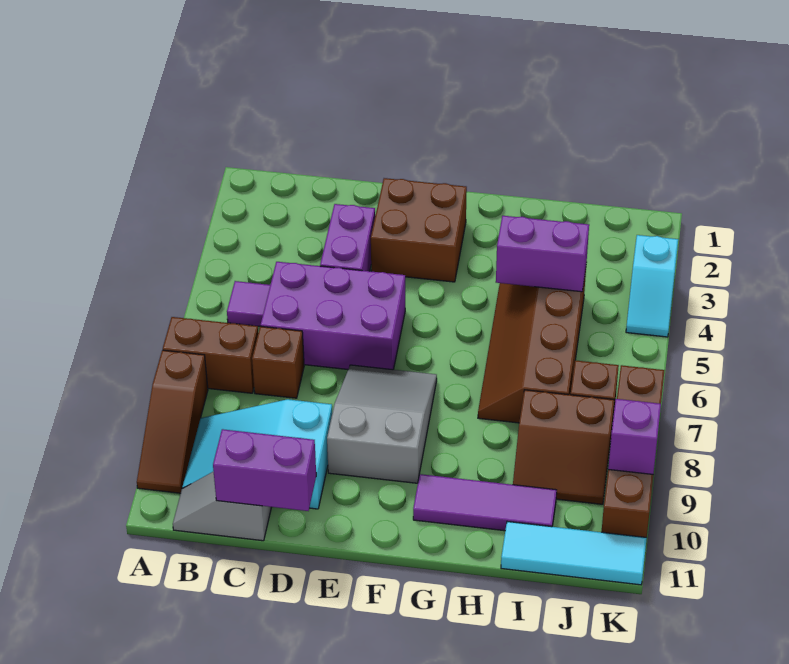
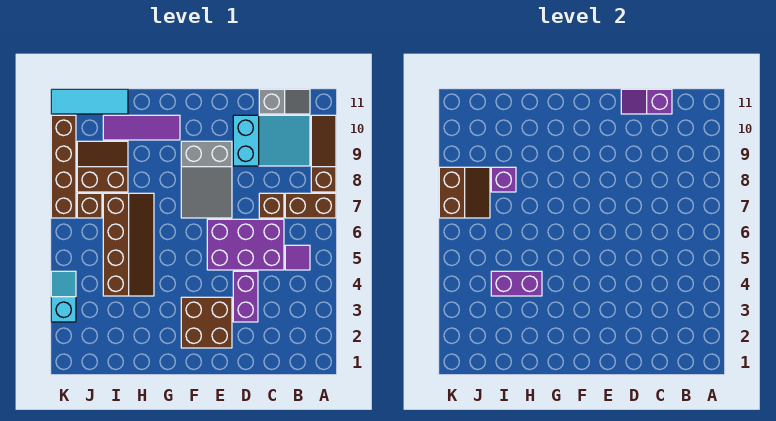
purple 1x2 brick [213,429,316,511] -> purple 1x2 slope [621,89,672,114]
none -> brown 2x2 slope [439,167,490,218]
purple 1x1 brick [608,399,661,474] -> purple 1x1 brick moved to [491,167,516,192]

